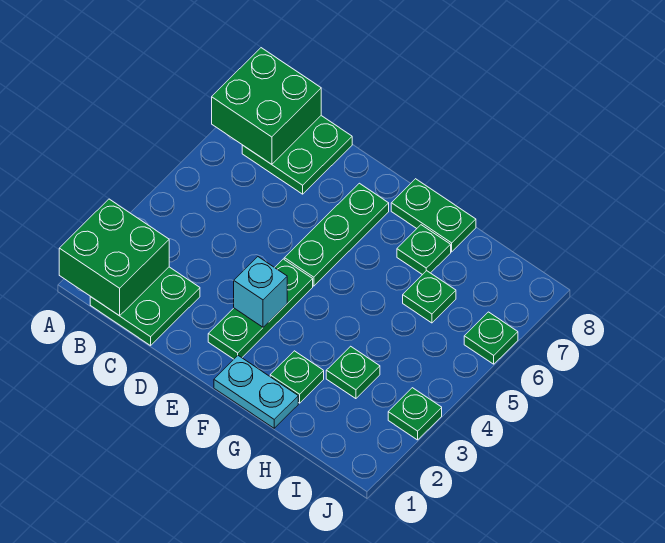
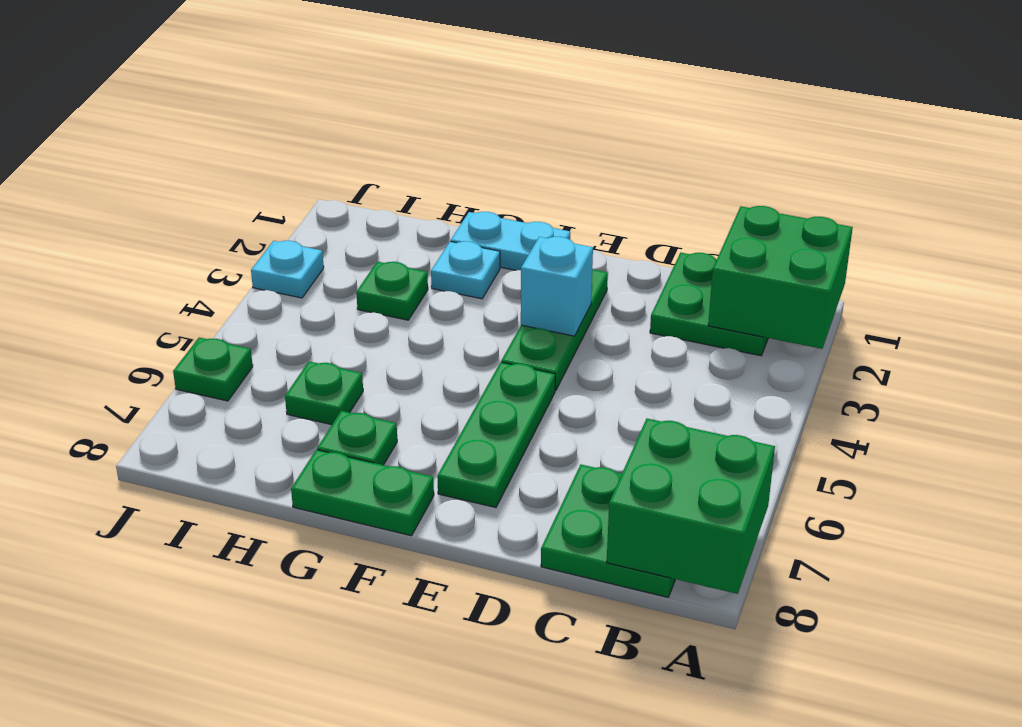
green 1x1 plate [270,351,324,403] -> cyan 1x1 plate [431,241,500,299]
green 1x1 plate [388,388,442,440] -> cyan 1x1 plate [251,241,324,298]

